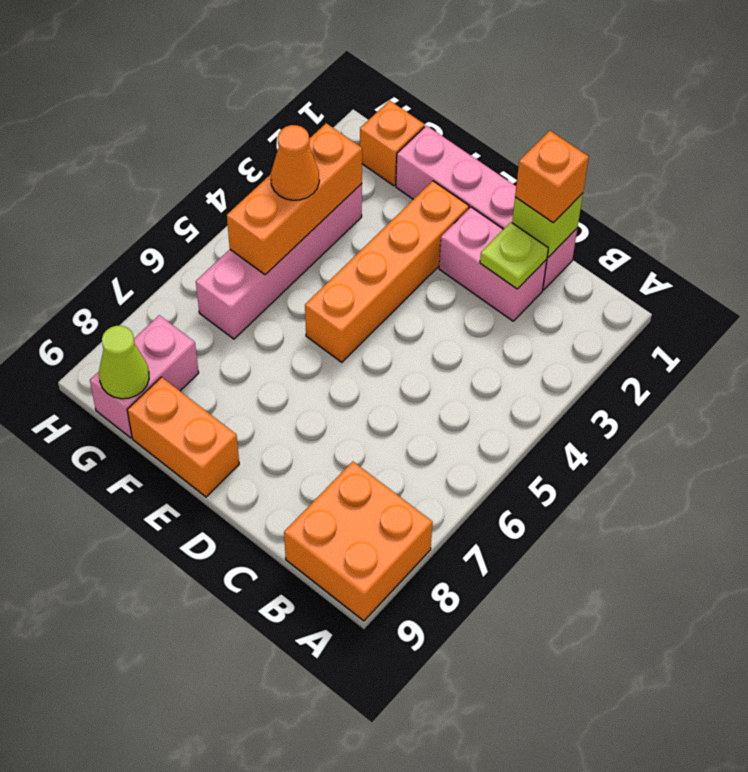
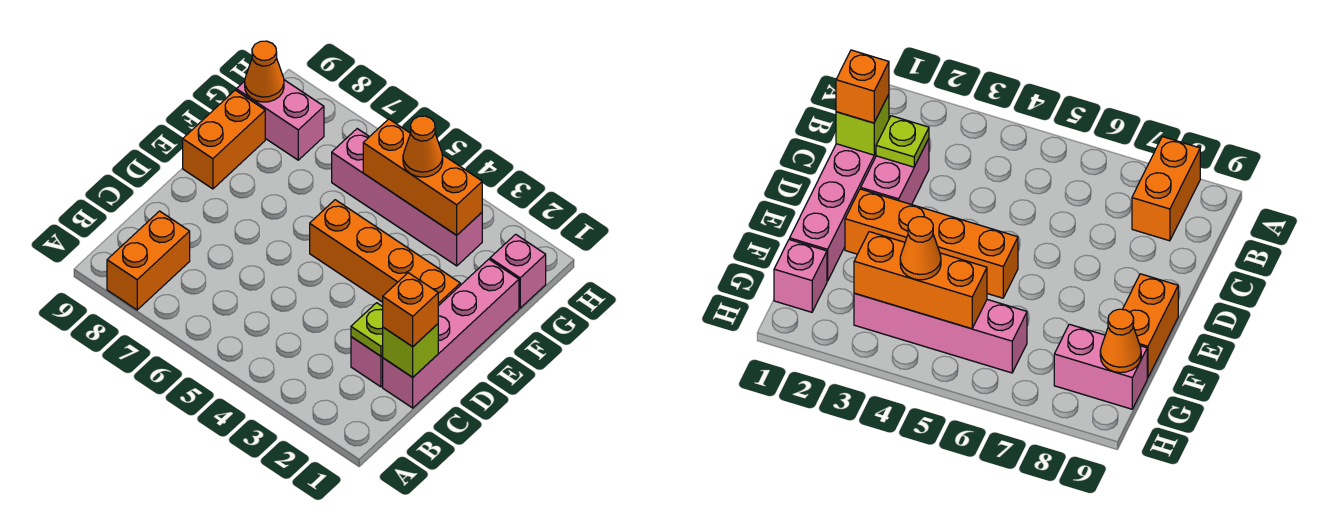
orange 2x2 brick [284,462,433,621] -> orange 1x2 brick [107,211,190,310]
orange 1x1 brick [360,100,425,186] -> pink 1x1 brick [490,234,546,308]
lime 1x1 cone [99,326,149,399] -> orange 1x1 cone [245,41,284,102]

